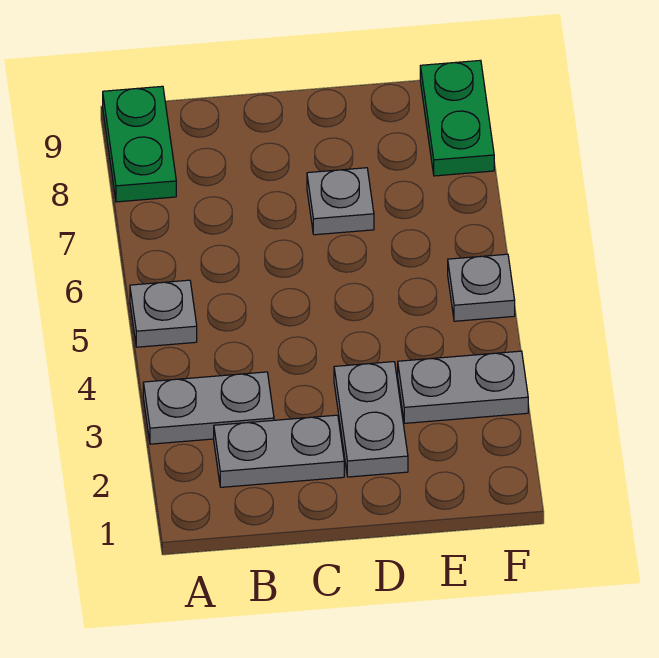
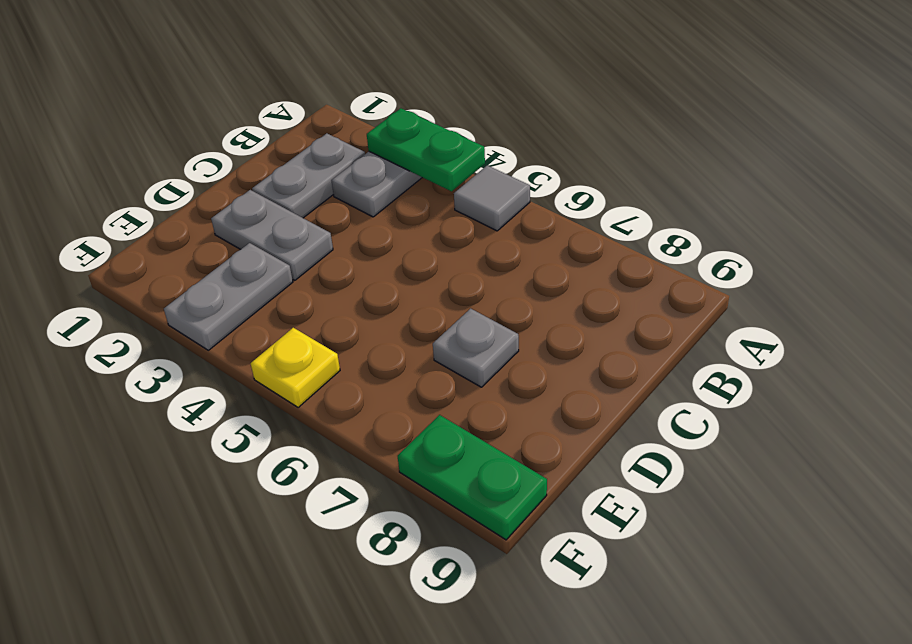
grey 1x1 plate [130,280,197,347] -> grey 1x1 tile [454,165,530,231]
green 1x2 plate [103,86,176,202] -> green 1x2 plate moved to [367,108,485,191]
grey 1x1 plate [448,254,515,321] -> yellow 1x1 plate [251,328,340,408]

